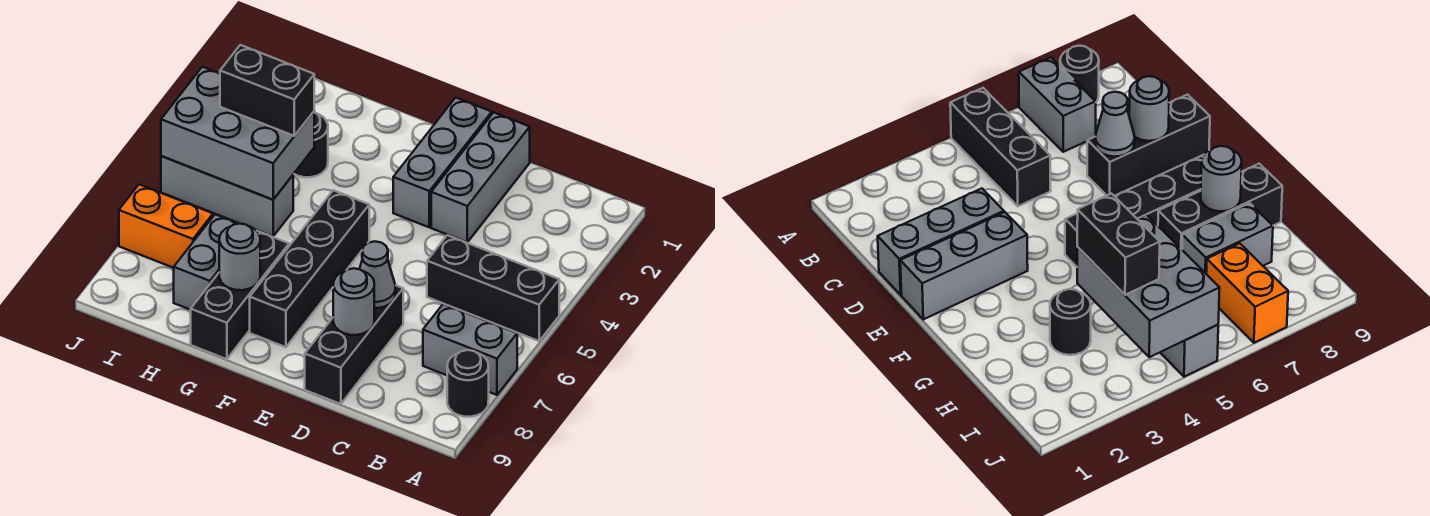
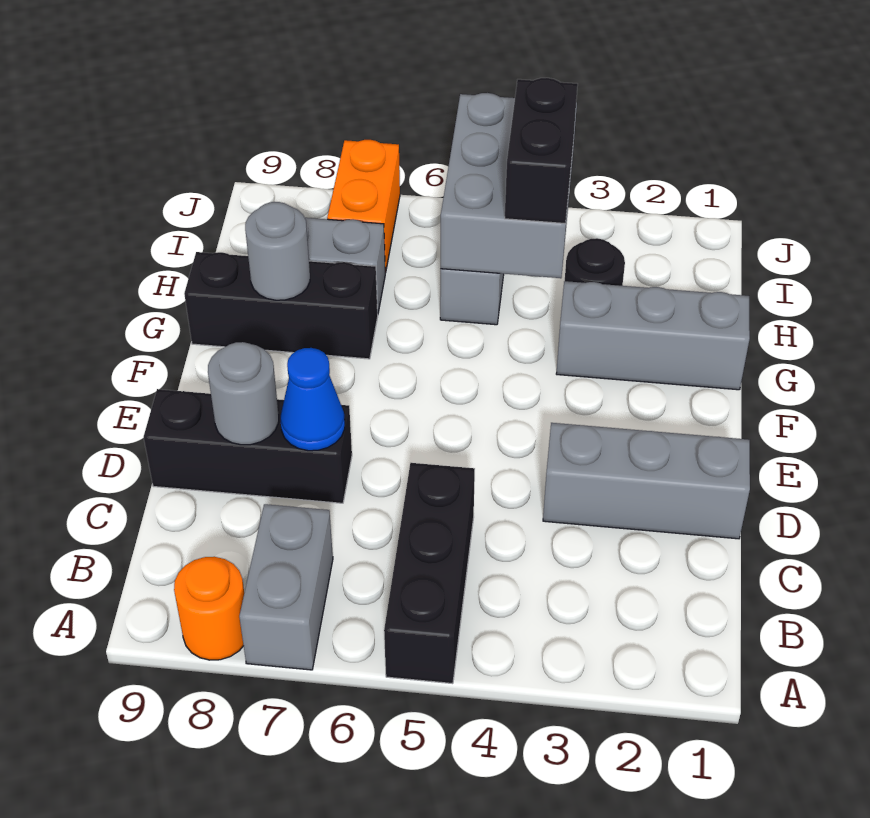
black 1x1 round brick [447,350,489,417] -> orange 1x1 round brick [174,557,244,660]
grey 1x1 cone [360,241,396,308] -> blue 1x1 cone [281,348,345,451]
grey 1x3 brick [393,98,492,227] -> grey 1x3 brick moved to [556,281,750,390]
black 1x4 brick [250,190,369,347] -> none

